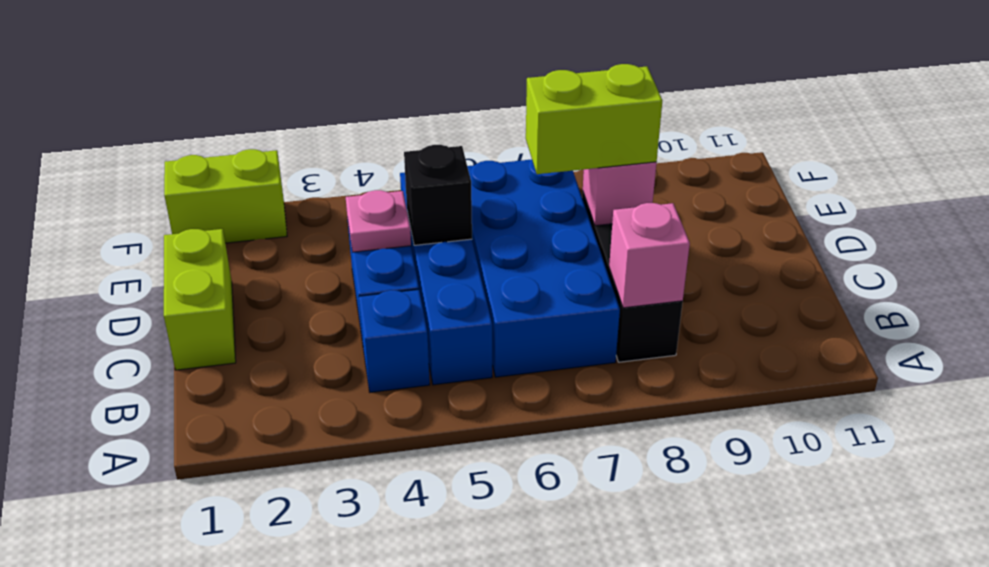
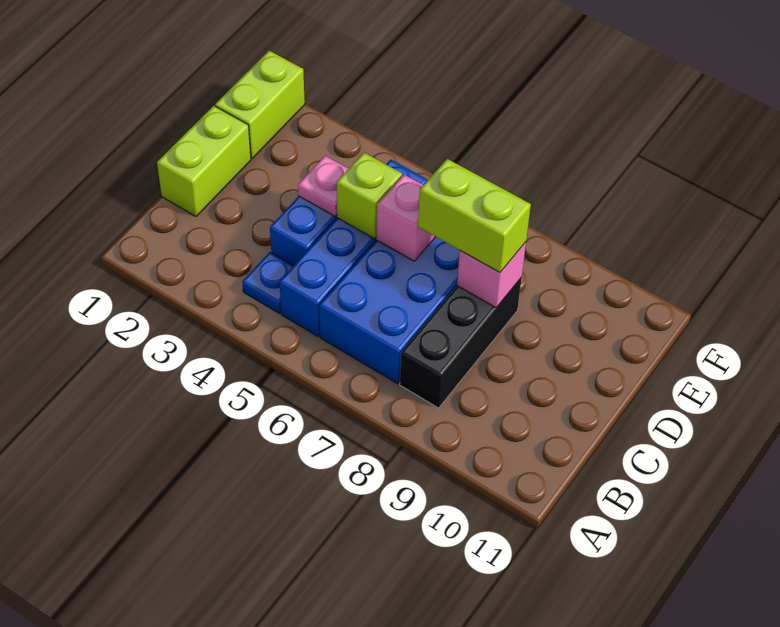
blue 1x1 brick [359,290,430,392] -> blue 1x1 plate [242,252,294,314]
pink 1x1 brick [609,203,690,308] -> pink 1x1 brick moved to [376,175,435,261]
black 1x1 brick [404,145,472,245] -> lime 1x1 brick [337,153,402,239]
lime 1x2 brick [164,149,287,243] -> lime 1x2 brick turned to [215,51,305,158]

